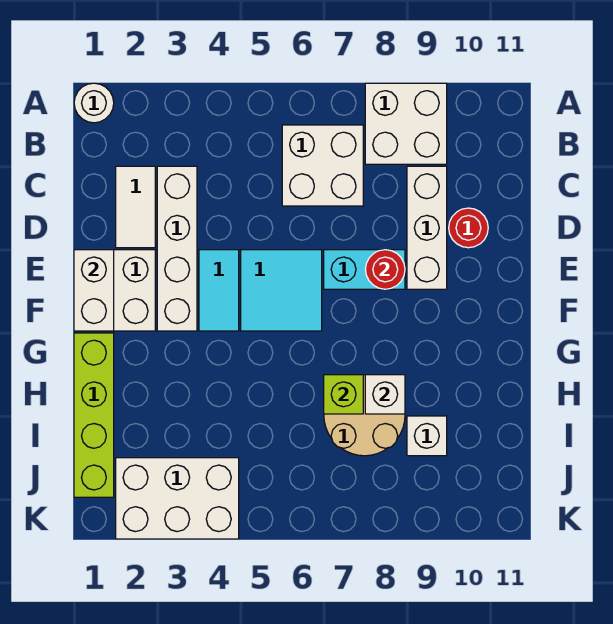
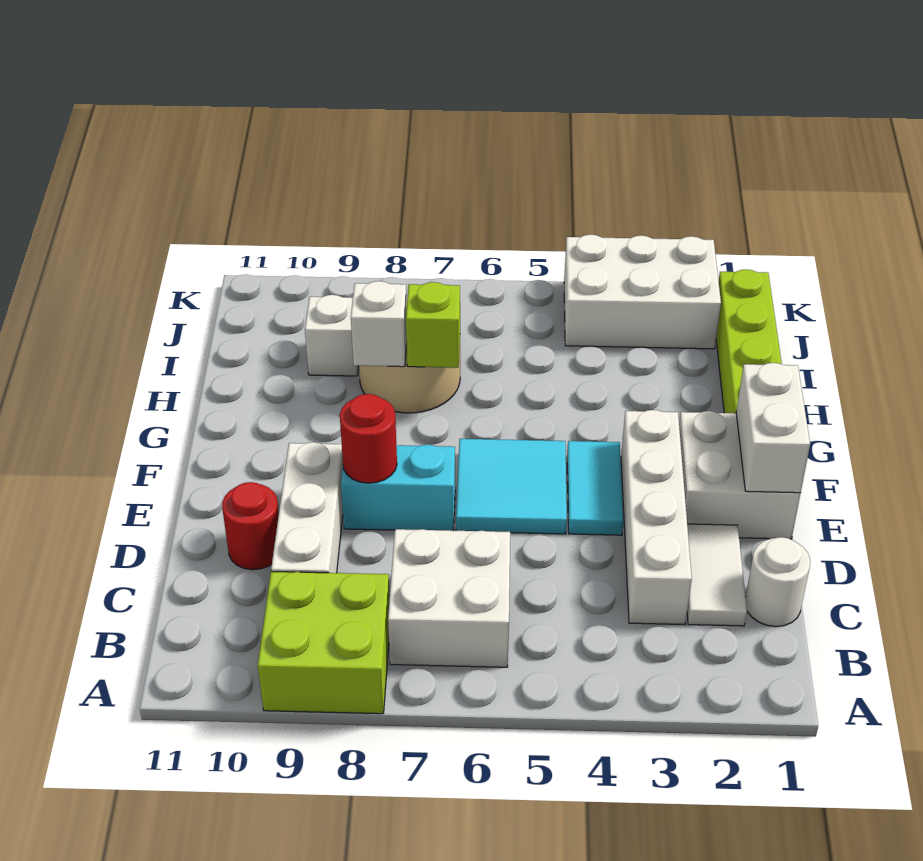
white 1x1 round brick [74,83,114,123] -> white 1x1 round brick moved to [746,537,810,627]
white 2x2 brick [365,83,447,164] -> lime 2x2 brick [258,571,390,714]

